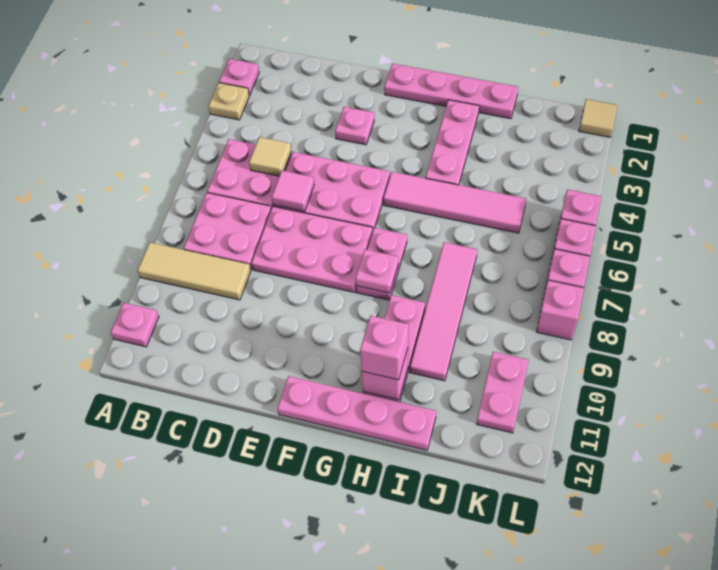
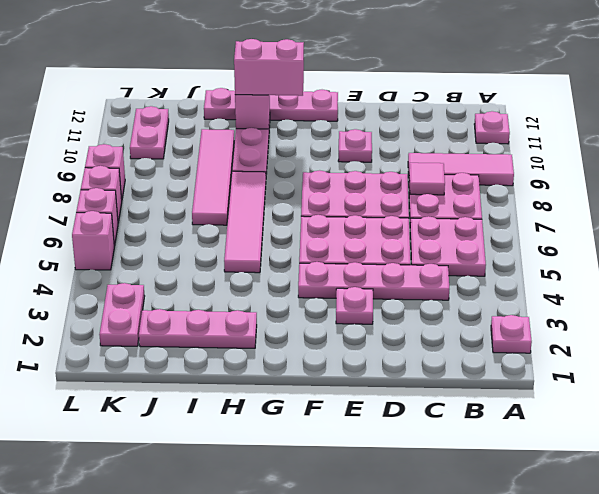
tan 1x1 plate [208,83,249,120] -> none
tan 1x3 tile [137,243,251,300] -> pink 1x3 tile [408,153,514,186]
tan 1x1 tile [249,137,291,176] -> none
pink 1x1 tile [272,171,314,211] -> pink 1x1 tile moved to [409,163,445,195]
pink 1x4 plate [384,64,518,119] -> pink 1x4 plate moved to [298,262,449,300]
pink 1x4 tile [383,172,526,233] -> pink 1x4 tile turned to [224,171,266,273]
pink 1x2 plate [356,228,407,300] -> pink 1x2 plate moved to [99,283,145,346]
pink 1x1 plate [355,249,398,293] -> pink 1x1 plate moved to [338,129,372,162]
pink 1x3 plate [426,100,479,185] -> pink 1x3 plate turned to [139,309,257,348]
pink 1x1 brick [360,316,408,380] -> pink 1x2 brick [234,39,304,96]
tan 1x1 tile [579,99,617,137] -> none

